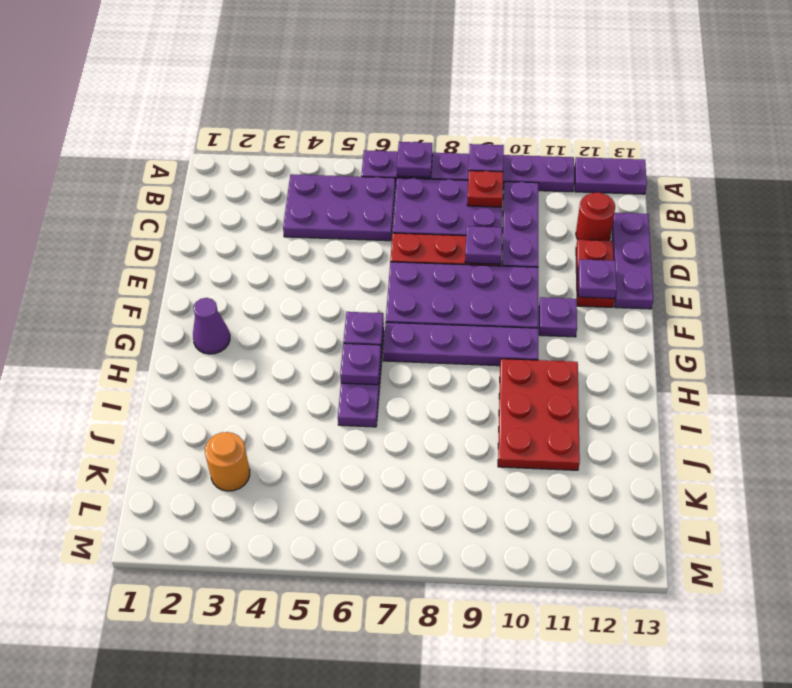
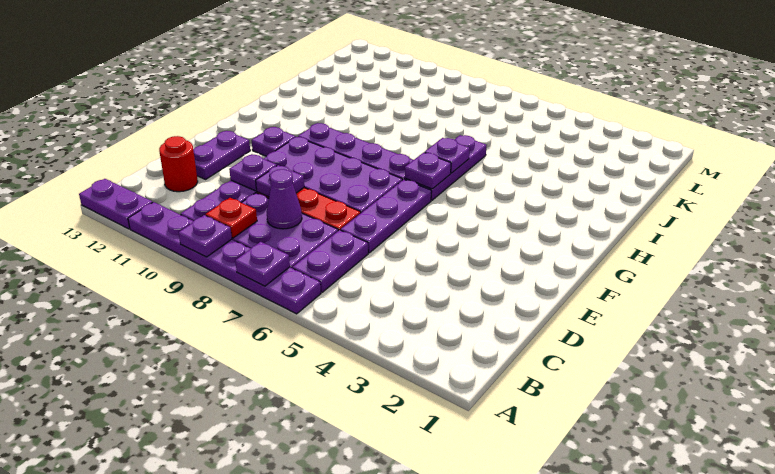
purple 2x3 plate [283,174,395,241] -> purple 1x2 plate [293,230,368,292]
purple 1x3 plate [612,213,653,309] -> purple 1x3 plate moved to [341,179,431,253]
red 1x2 plate [576,240,615,307] -> purple 1x2 plate [193,131,250,179]
purple 1x1 plate [578,259,617,298] -> purple 1x1 plate moved to [229,154,277,191]
purple 1x1 cone [193,298,230,354] -> purple 1x1 cone moved to [267,169,302,229]
red 2x3 plate [498,359,580,470] -> none
orange 1x1 round brick [205,432,250,491] -> none

